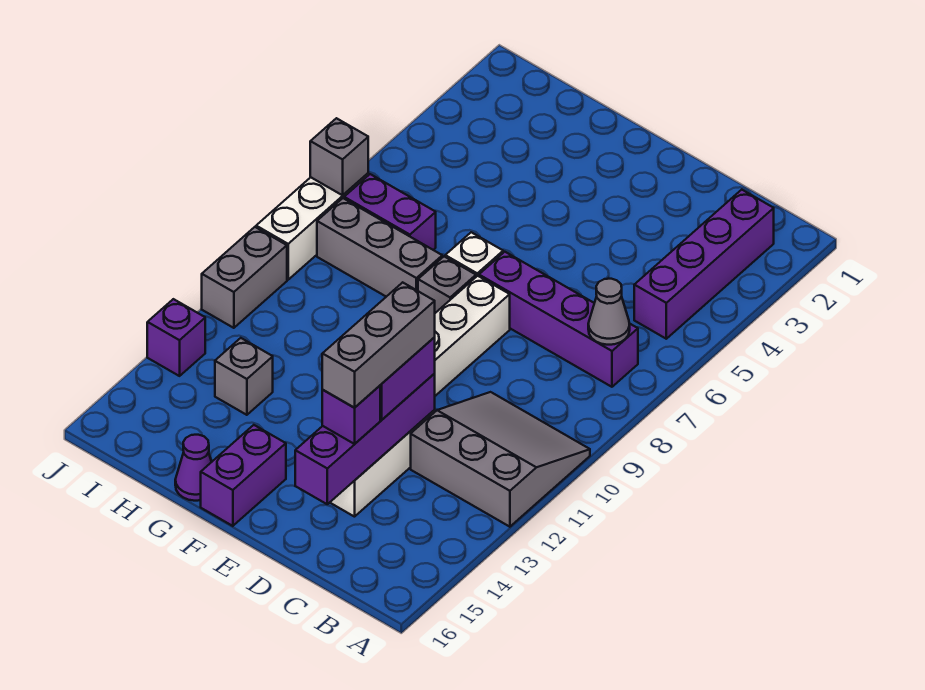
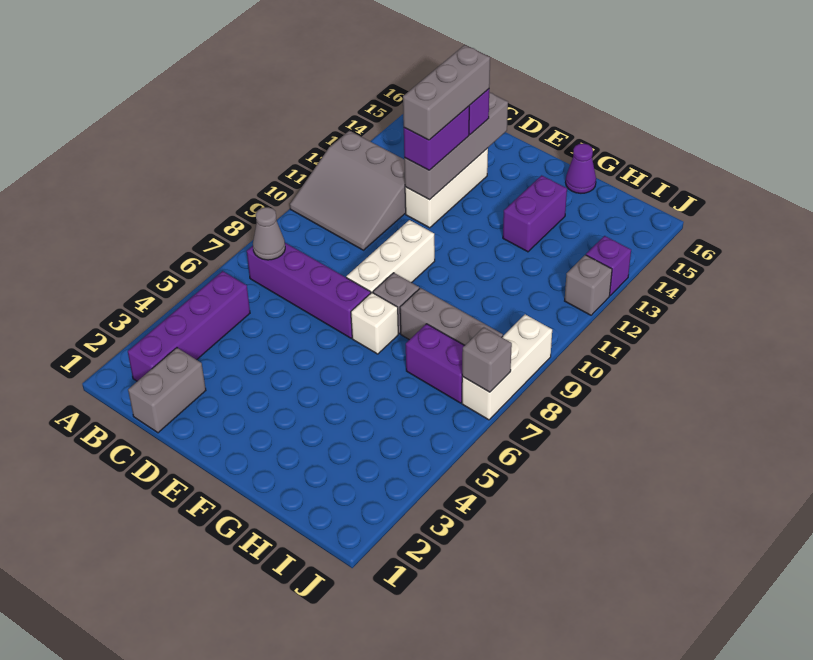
purple 1x4 brick [295,374,435,504] -> grey 1x4 brick [404,92,508,200]
purple 1x2 brick [201,425,286,526] -> purple 1x2 brick moved to [503,175,567,252]
grey 1x1 brick [215,338,273,415] -> grey 1x1 brick moved to [565,255,612,315]
grey 1x2 brick [202,227,287,328] -> grey 1x2 brick moved to [128,348,206,433]

